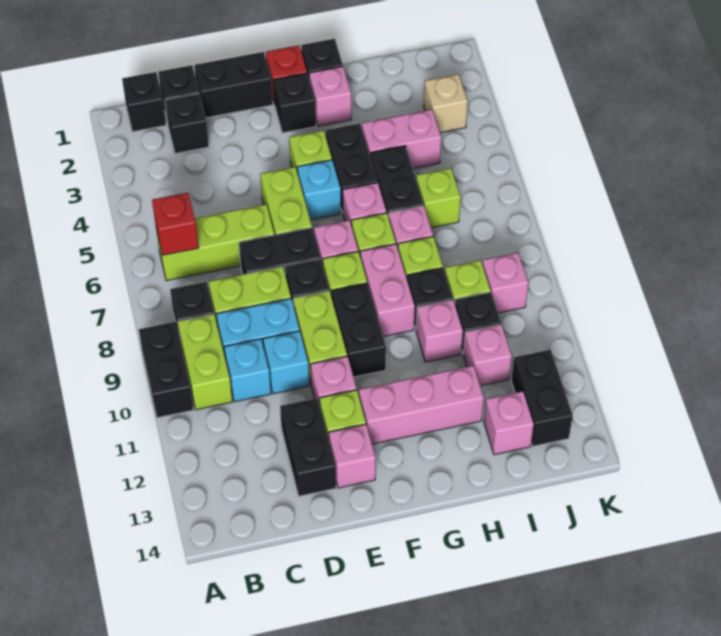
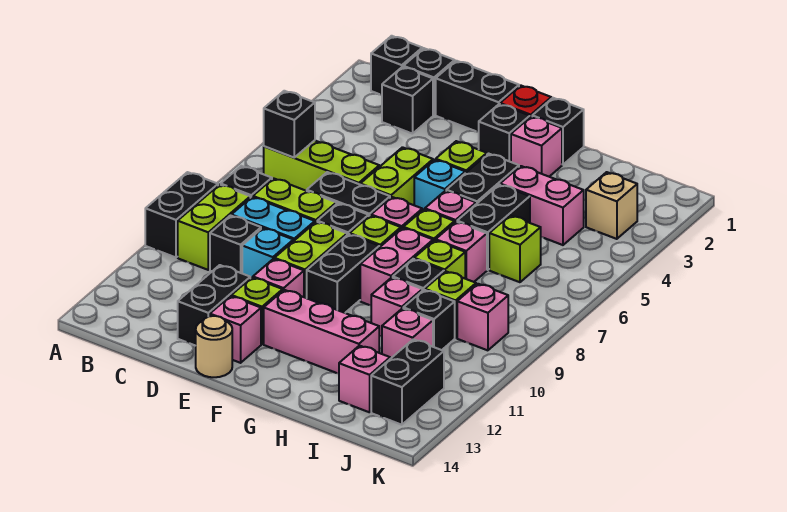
red 1x1 brick [152,193,199,255] -> black 1x1 brick [264,91,315,158]
cyan 1x1 brick [224,339,271,402] -> black 1x1 brick [210,216,261,273]
none -> tan 1x1 round brick [196,316,232,377]

